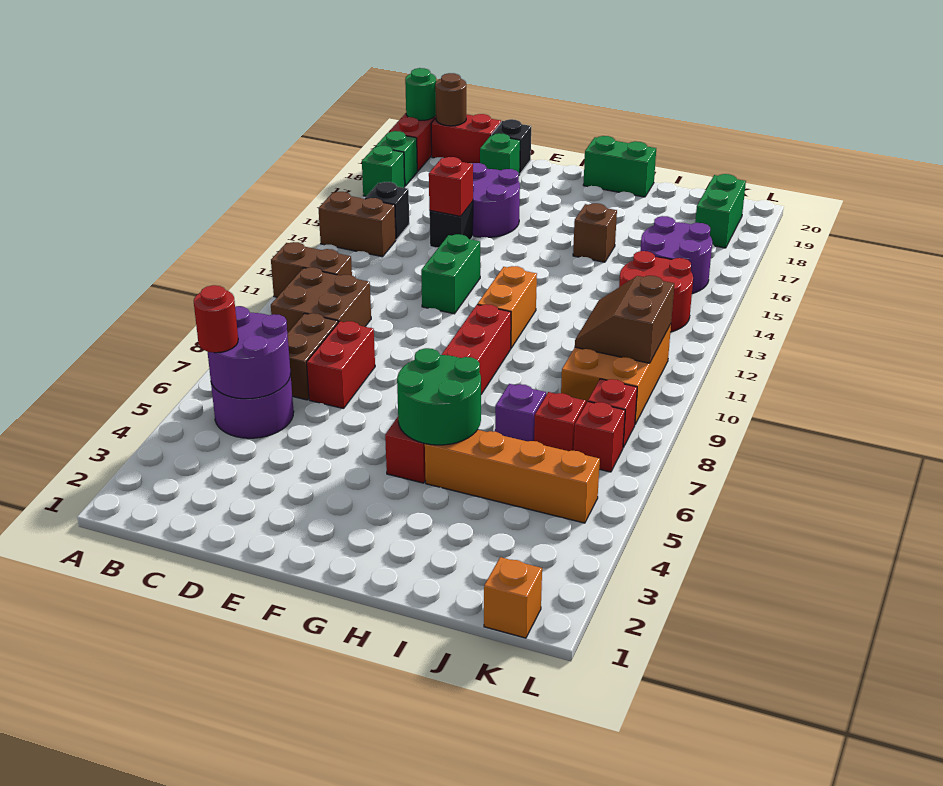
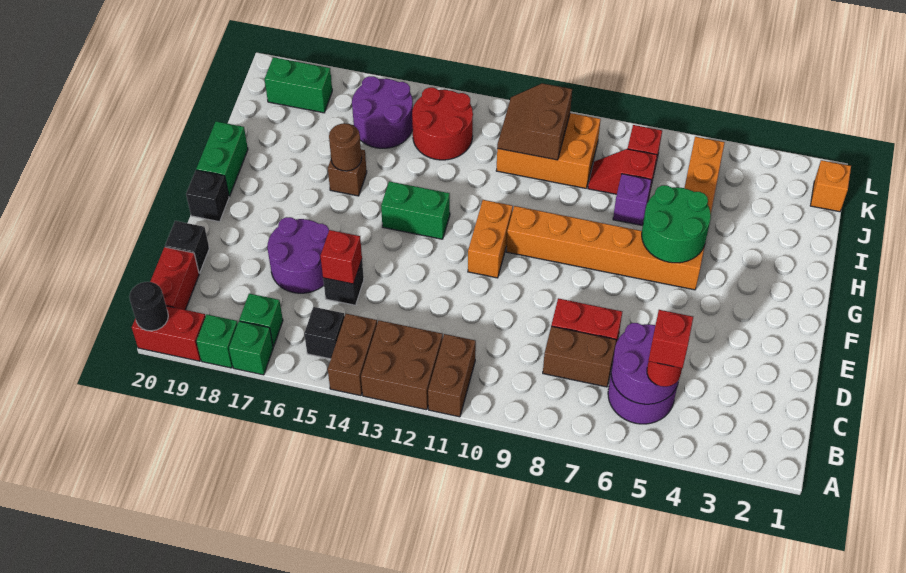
green 1x1 round brick [405,68,436,121] -> black 1x1 round brick [129,282,168,331]
brown 2x2 brick [271,267,371,333] -> brown 2x2 brick moved to [361,320,443,410]
brown 1x1 round brick [435,73,466,126] -> brown 1x1 round brick moved to [329,123,362,171]
green 1x1 brick [480,133,520,175] -> green 1x1 brick moved to [239,294,283,347]
green 1x2 brick [421,234,480,314] -> green 1x2 brick moved to [381,181,450,239]
none -> black 1x1 brick [186,170,229,222]
red 1x6 brick [385,304,511,483] -> orange 1x6 brick [506,206,705,290]
orange 1x2 brick [477,266,537,348] -> orange 1x2 brick turned to [468,200,513,278]
brown 2x2 slope [575,276,674,363] -> brown 2x2 slope turned to [497,83,572,160]
red 1x1 brick [588,379,637,447] -> red 1x1 brick moved to [648,310,693,368]

